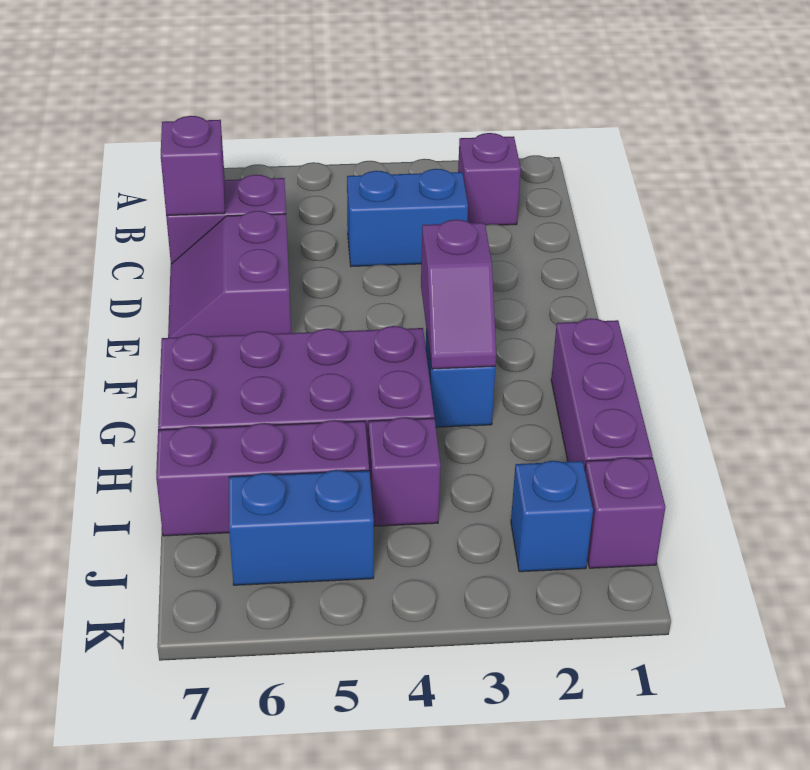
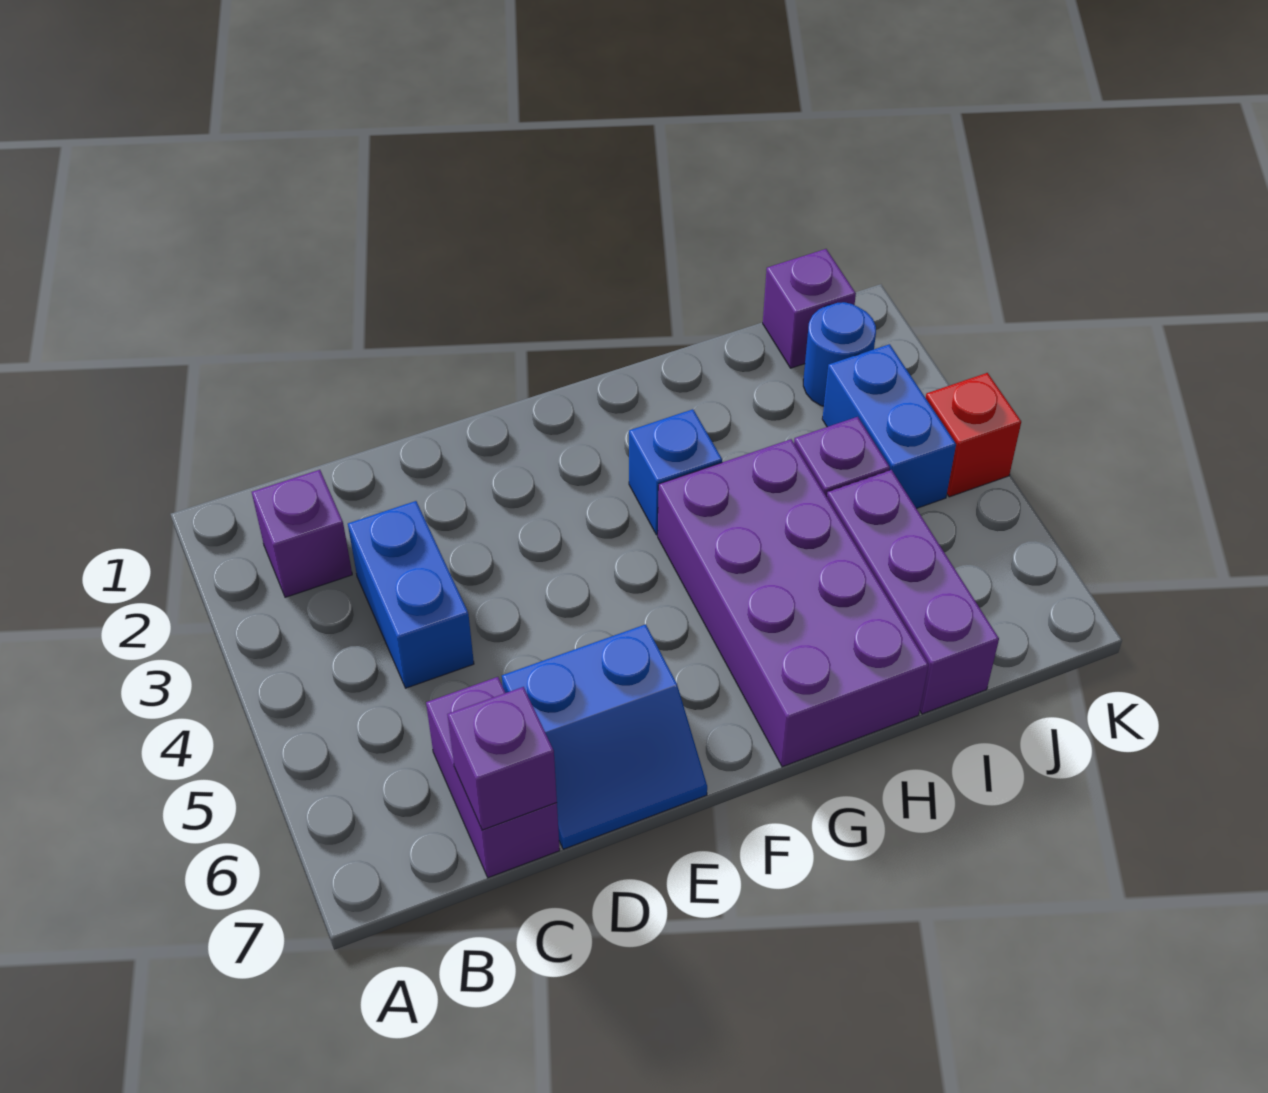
purple 2x2 slope [168,211,291,338] -> blue 2x2 slope [502,624,707,849]
purple 1x2 slope [421,220,496,369] -> none
purple 1x3 brick [551,318,652,469] -> none
blue 1x1 brick [511,461,593,572] -> blue 1x1 round brick [803,302,876,406]
blue 1x2 brick [229,470,374,585] -> blue 1x2 brick moved to [822,344,956,509]
none -> red 1x1 brick [926,373,1021,497]

